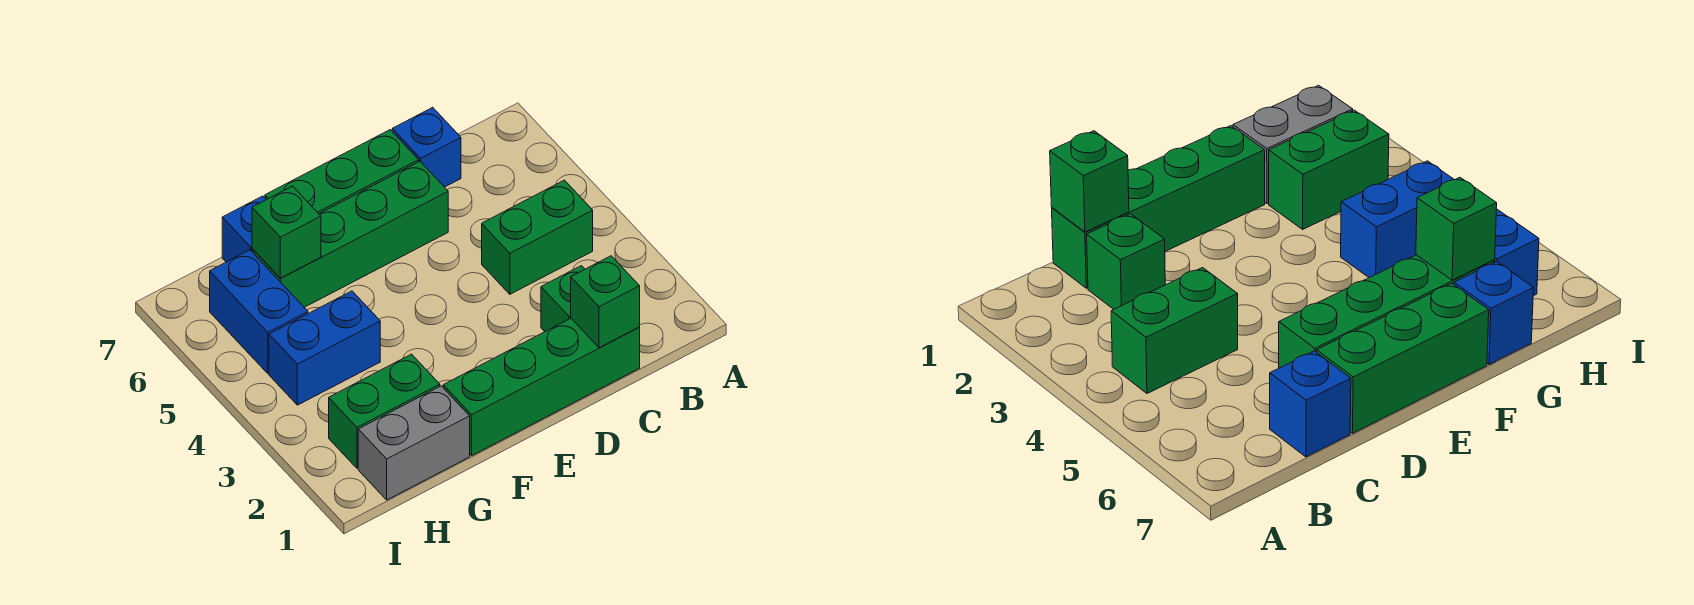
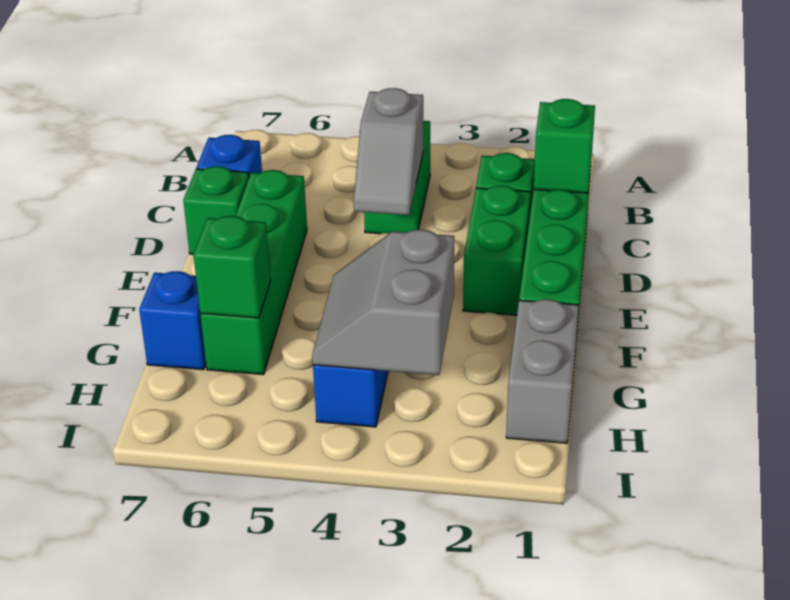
none -> grey 1x2 slope [354,88,423,215]
green 1x3 brick [265,130,419,214] -> green 1x1 brick [183,166,249,254]
green 1x2 brick [329,354,440,468] -> green 1x2 brick moved to [463,186,530,315]
none -> grey 2x2 slope [312,229,454,375]
blue 1x2 brick [210,250,308,373] -> none

